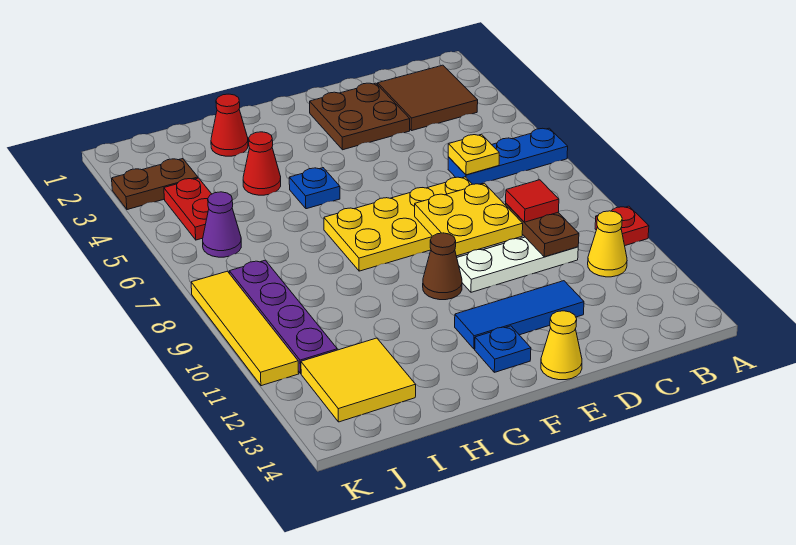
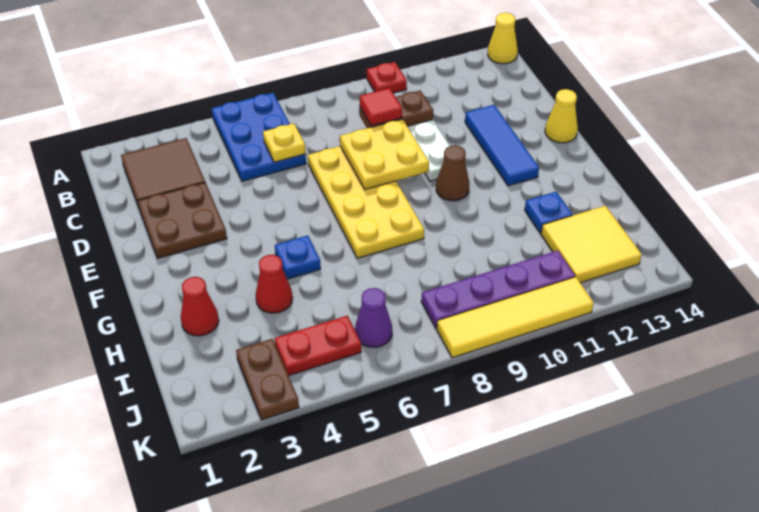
blue 1x3 plate [448,128,568,184] -> blue 2x3 plate [212,93,306,181]
yellow 1x1 cone [588,211,627,277] -> yellow 1x1 cone moved to [488,13,518,64]
blue 1x1 plate [475,326,531,372] -> blue 1x1 plate moved to [525,192,573,233]

